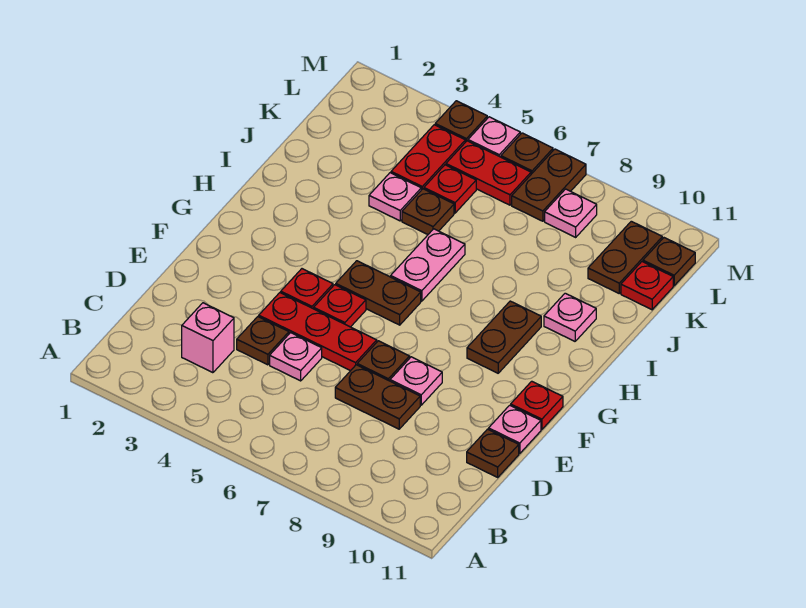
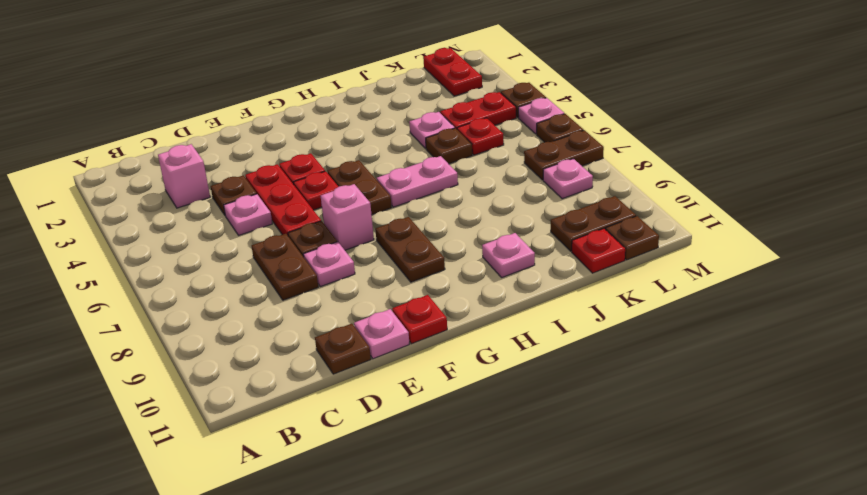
none -> pink 1x1 brick [321,184,374,250]
brown 1x2 plate [467,301,541,373] -> brown 1x2 plate turned to [375,217,445,282]
red 1x2 plate [446,141,531,205] -> red 1x2 plate moved to [423,48,482,96]

